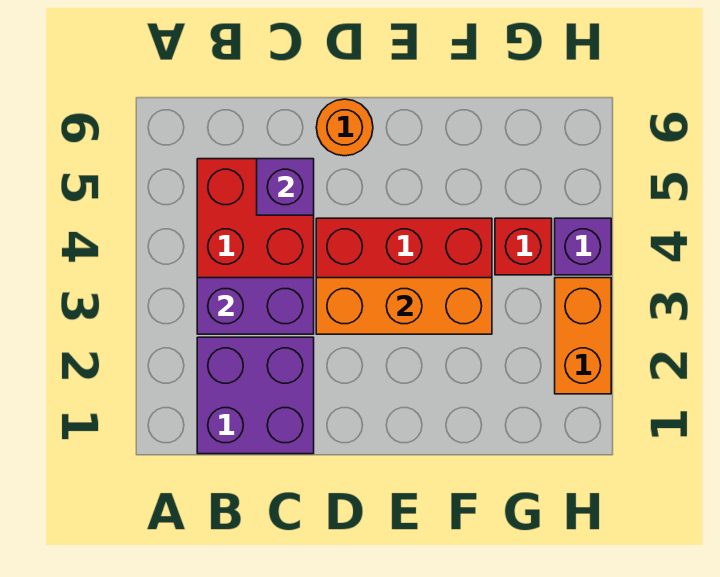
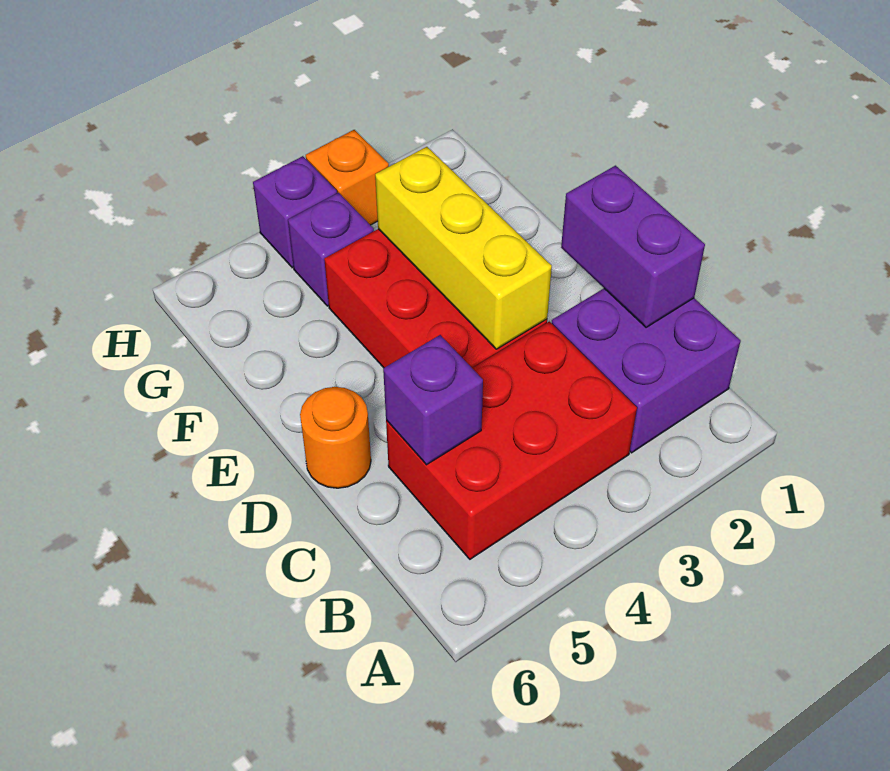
purple 1x2 brick [197,278,314,334] -> purple 1x2 brick moved to [561,166,705,328]
orange 1x3 brick [316,278,492,334] -> yellow 1x3 brick [375,147,552,349]
red 1x1 brick [495,218,552,275] -> purple 1x1 brick [288,193,374,306]
orange 1x2 brick [555,278,611,394] -> orange 1x1 brick [306,130,389,225]

